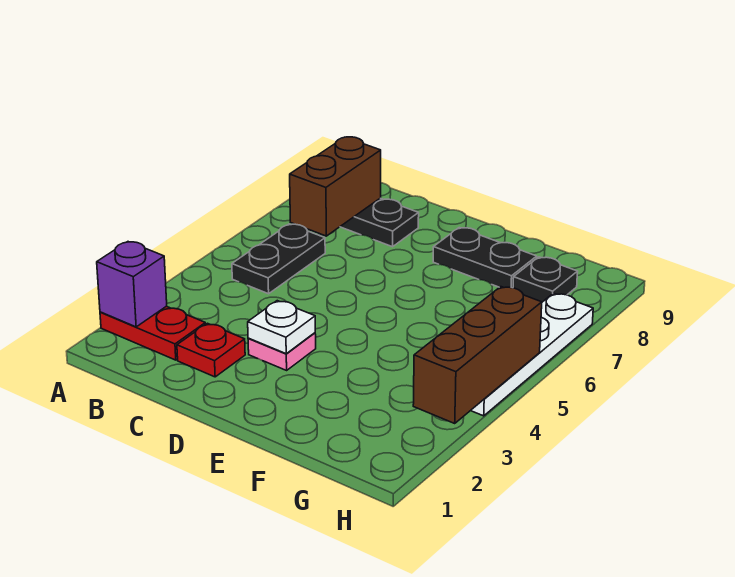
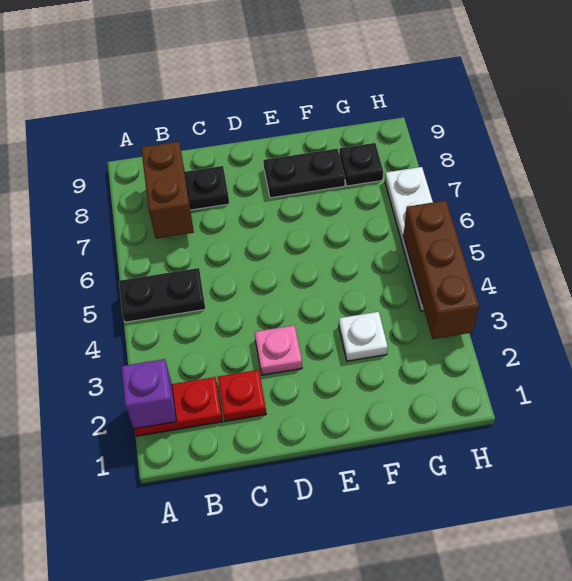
black 1x2 plate [232,224,325,294] -> black 1x2 plate turned to [119,268,206,322]
white 1x1 plate [248,301,315,354] -> white 1x1 plate moved to [339,312,388,361]

